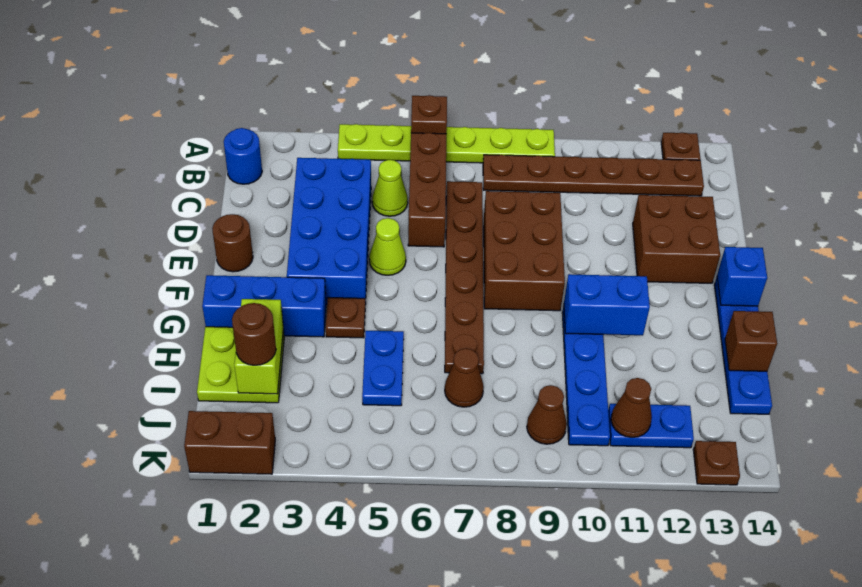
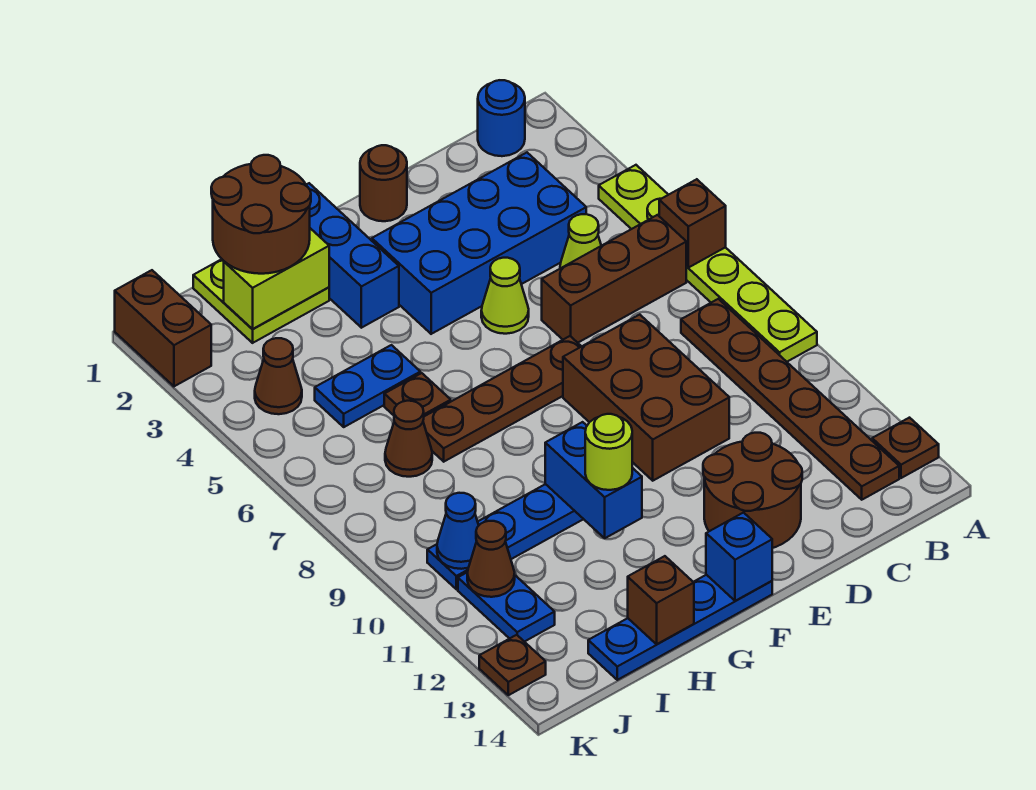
brown 1x6 plate [445,181,484,374] -> brown 1x4 plate [423,336,581,462]
brown 2x3 brick [484,191,565,311] -> brown 2x3 brick turned to [563,315,729,481]
brown 2x2 brick [633,195,720,283] -> brown 2x2 round brick [703,433,802,548]
brown 1x1 plate [326,297,365,338] -> brown 1x1 plate moved to [384,373,451,416]
none -> lime 1x1 round brick [585,414,632,490]
brown 1x1 round brick [232,303,276,365] -> brown 2x2 round brick [211,155,311,274]
brown 1x1 cone [527,385,567,444] -> brown 1x1 cone moved to [255,338,302,414]
none -> blue 1x1 cone [437,493,479,569]

